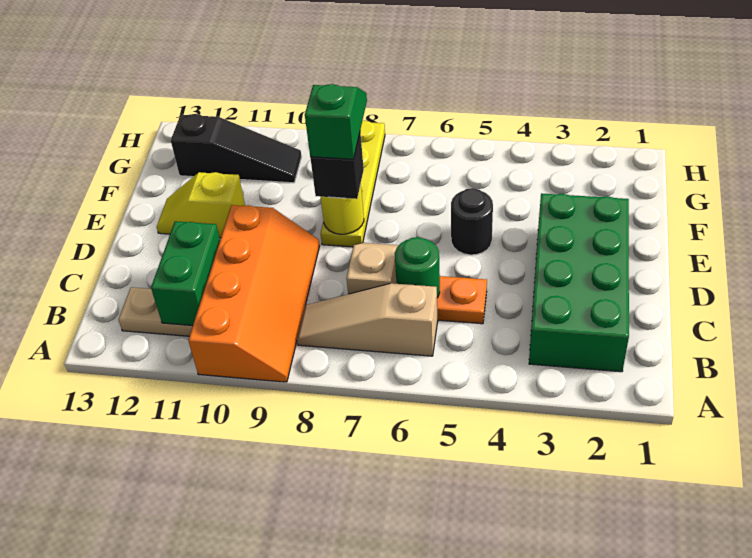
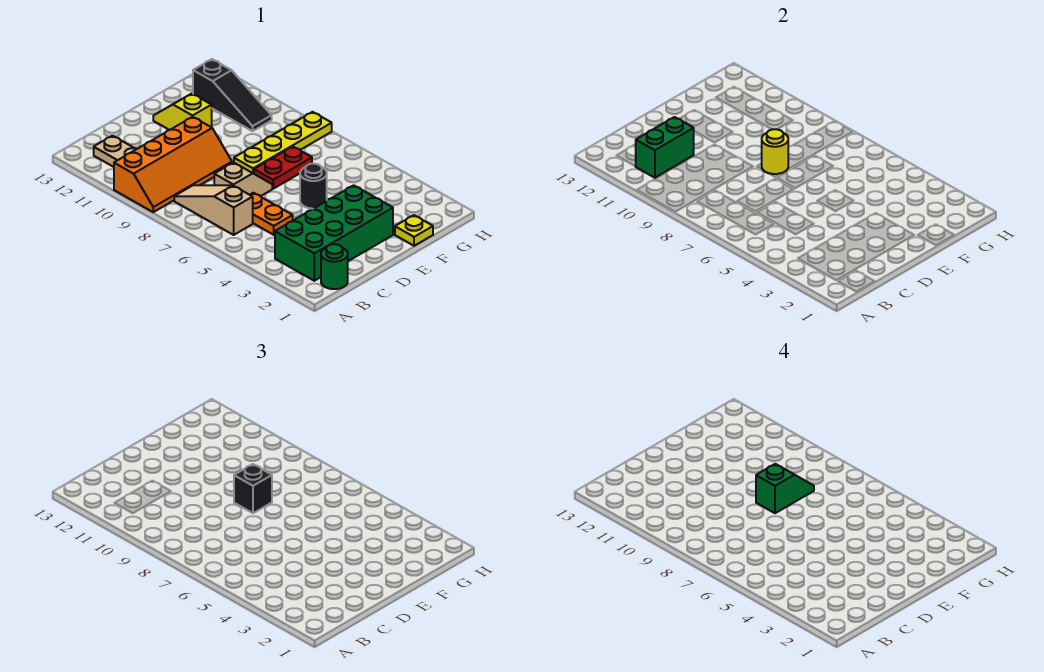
green 1x1 round brick [395,237,440,298] -> green 1x1 round brick moved to [321,244,348,289]
none -> red 1x2 plate [254,147,312,189]
none -> yellow 1x1 plate [395,215,433,246]

